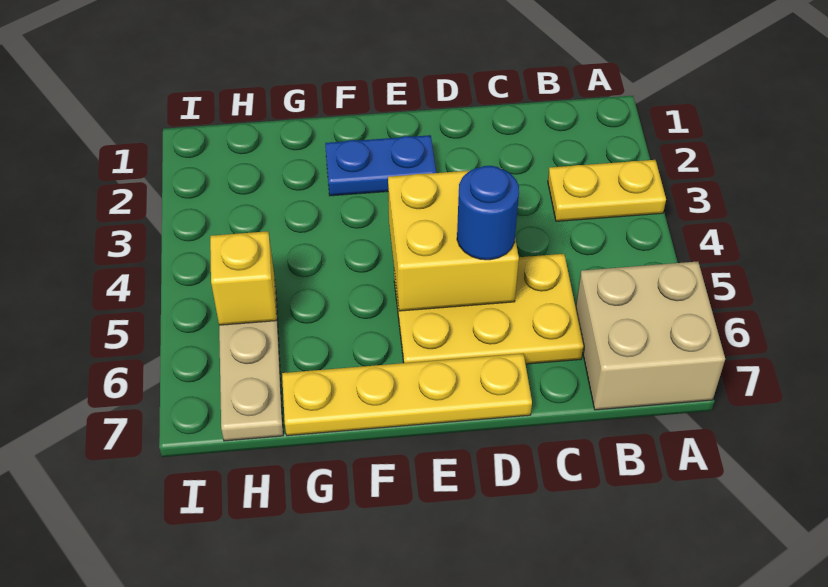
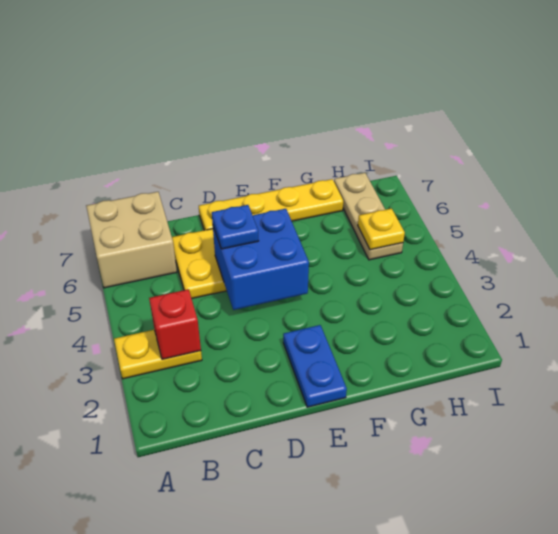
none -> red 1x1 brick [149,289,201,359]
yellow 2x2 brick [388,168,519,311] -> blue 2x2 brick [213,209,309,310]
blue 1x1 round brick [457,166,519,260] -> blue 1x1 plate [212,205,259,249]
blue 1x2 plate [325,135,436,196] -> blue 1x2 plate turned to [283,325,347,407]
yellow 1x1 brick [210,231,276,325] -> yellow 1x1 plate [358,209,405,250]

